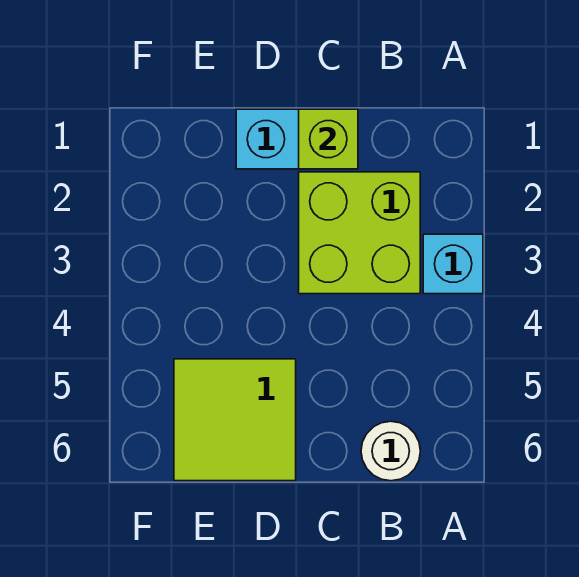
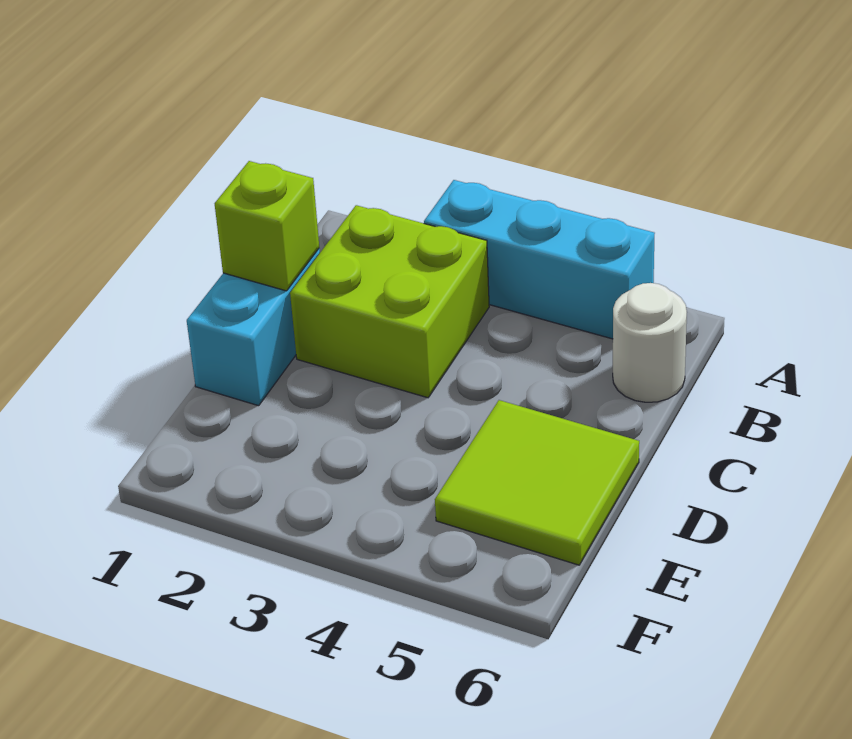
cyan 1x1 brick [423,234,483,294] -> cyan 1x3 brick [424,180,655,339]

